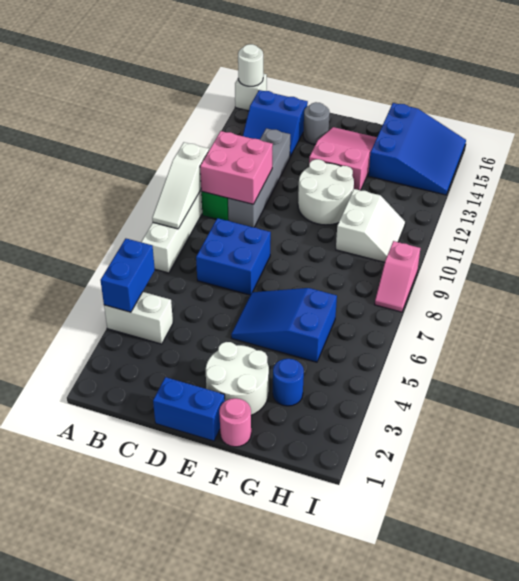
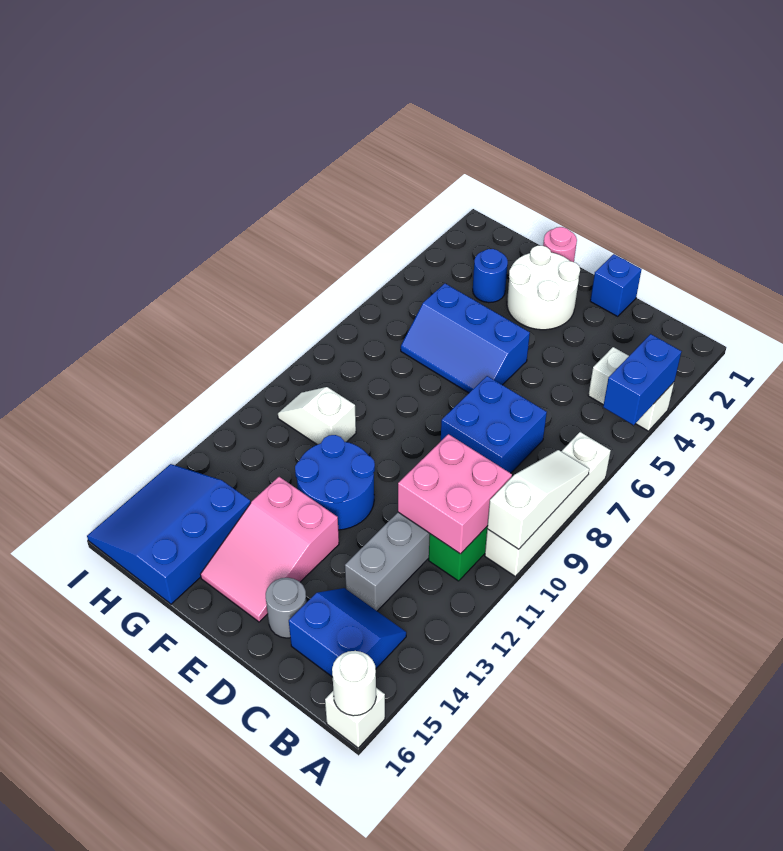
blue 1x2 brick [153,377,225,441] -> blue 1x1 brick [590,254,642,316]
blue 2x3 slope [231,288,337,362] -> blue 2x3 slope turned to [401,284,530,393]
white 2x2 round brick [298,159,354,225] -> blue 2x2 round brick [295,435,375,530]
white 2x2 slope [336,189,405,262] -> white 1x2 slope [278,387,356,445]
pink 1x2 slope [375,241,420,312] -> none

